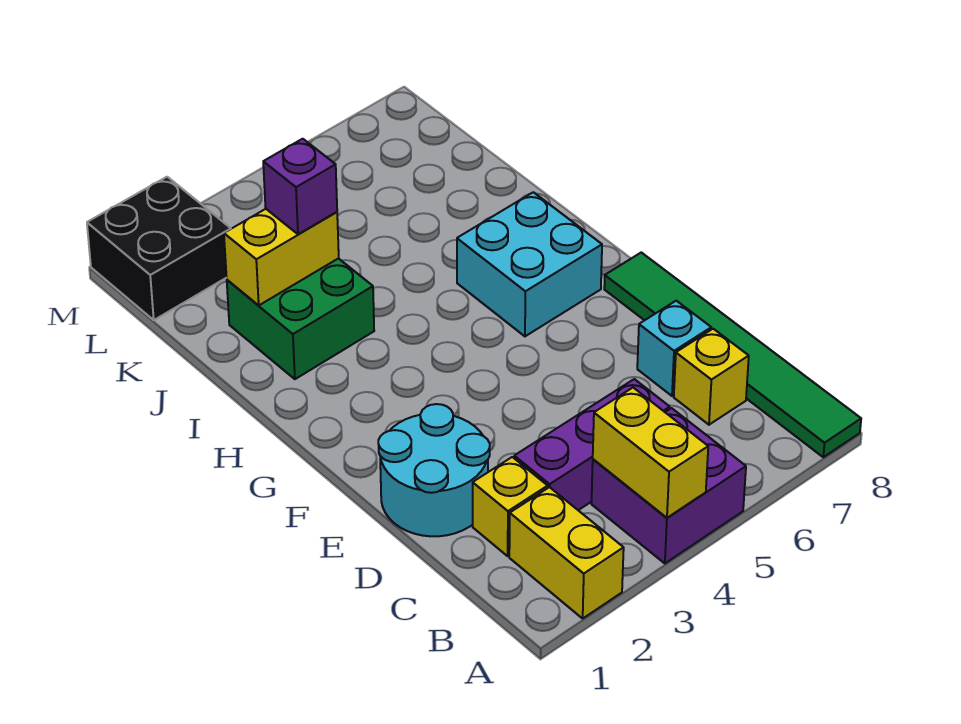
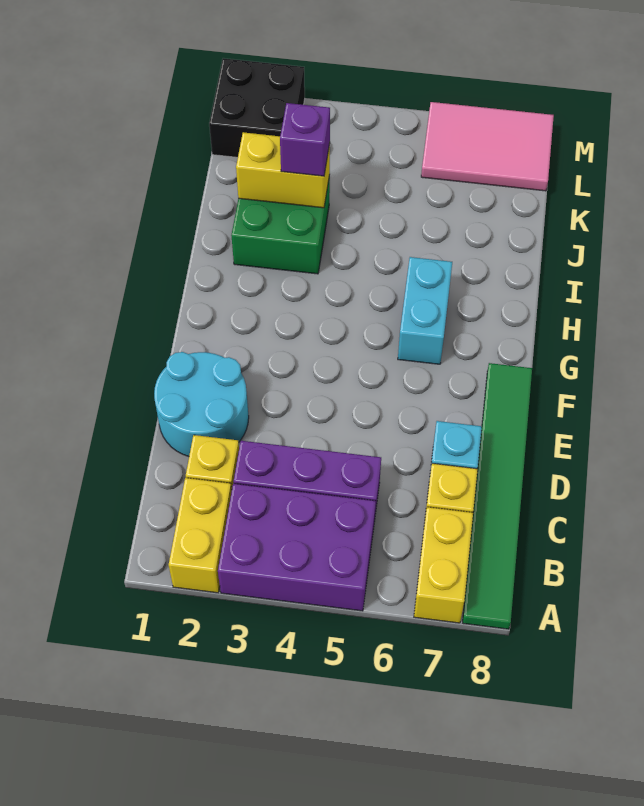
purple 2x2 brick [591,408,746,563] -> purple 2x3 brick [218,484,376,611]
yellow 1x2 brick [593,388,708,518] -> yellow 1x2 brick moved to [414,507,473,623]
cyan 2x2 brick [457,192,602,336] -> cyan 1x2 brick [398,257,452,364]
none -> pink 2x3 tile [421,102,554,191]

